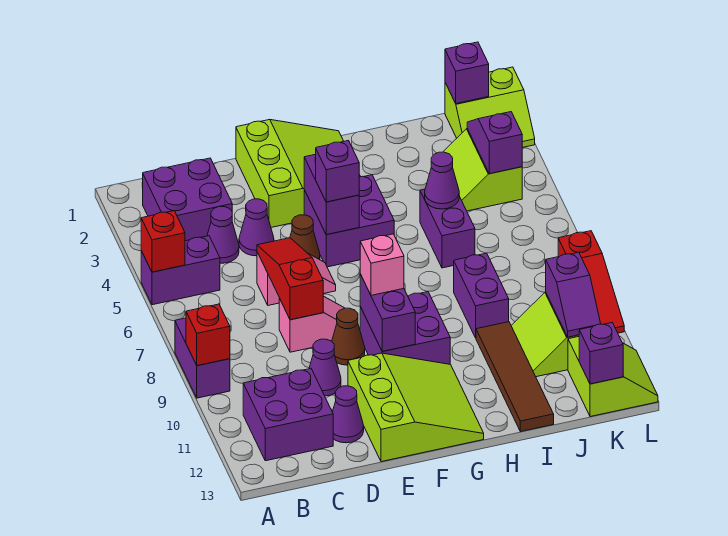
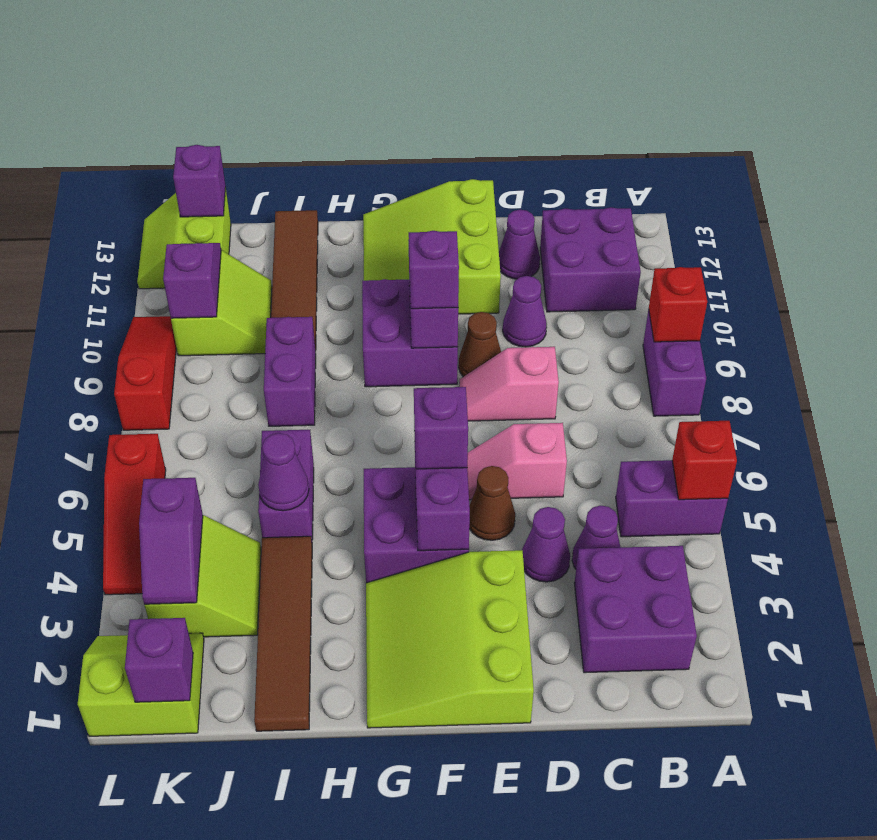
red 1x3 slope [257,238,323,320] -> red 1x3 slope moved to [103,434,166,595]
pink 1x1 brick [360,234,404,295] -> purple 1x1 brick [409,231,459,309]
none -> brown 1x4 tile [254,536,312,731]

